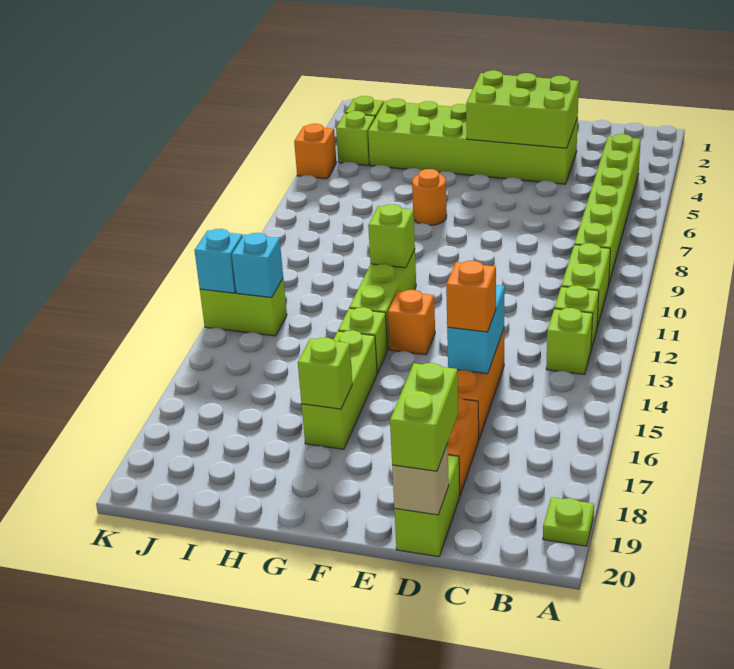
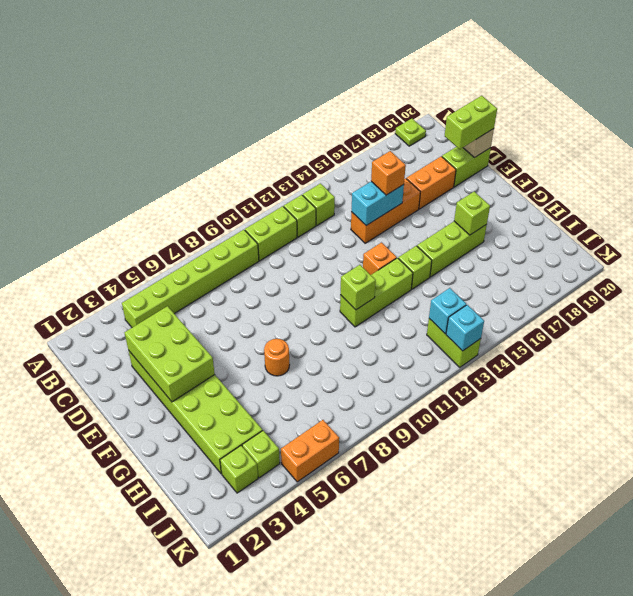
orange 1x1 brick [294,124,336,179] -> orange 1x2 brick [281,420,339,482]

